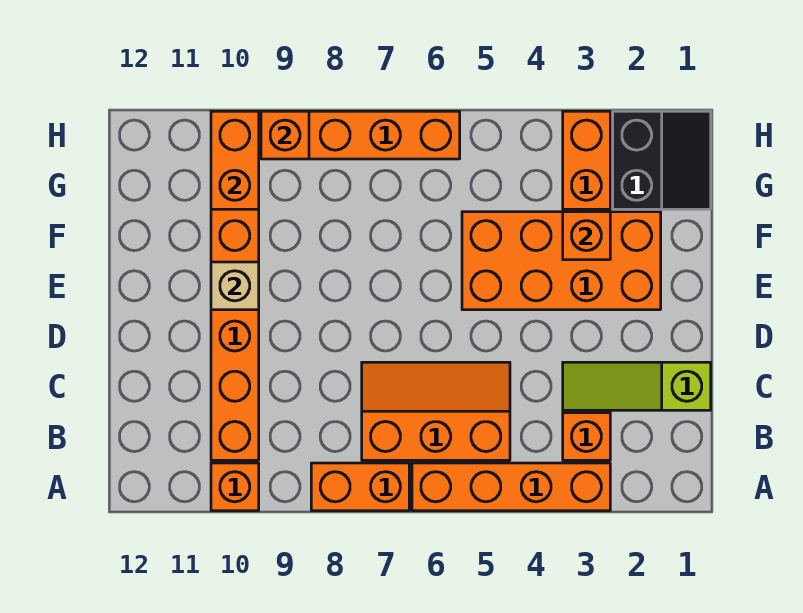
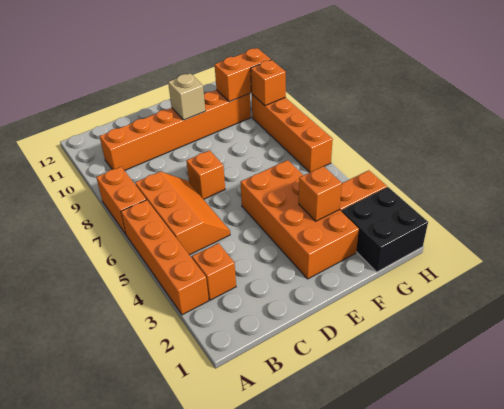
orange 1x1 brick [211,463,259,511] -> orange 1x1 brick moved to [186,150,225,199]
lime 1x3 slope [563,362,711,410] -> none
black 2x2 slope [613,111,711,209] -> black 2x2 brick [341,187,428,272]

